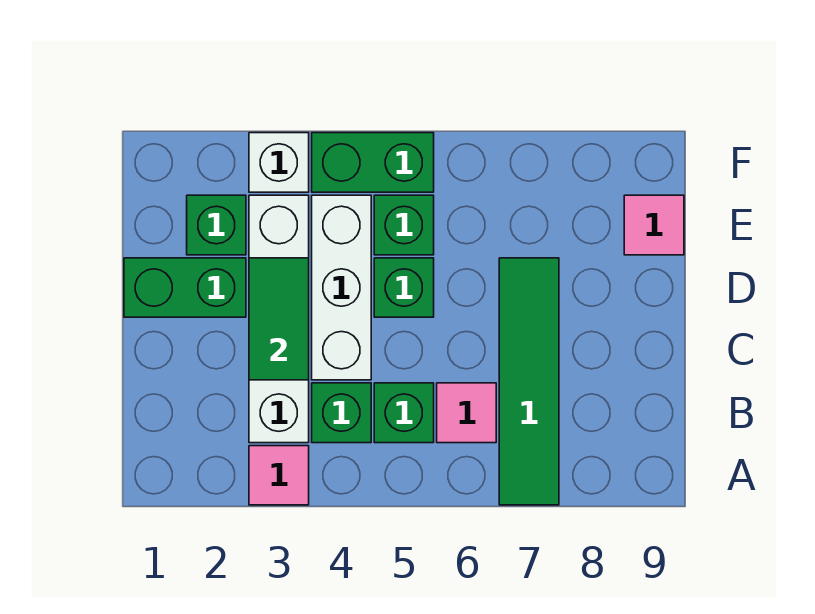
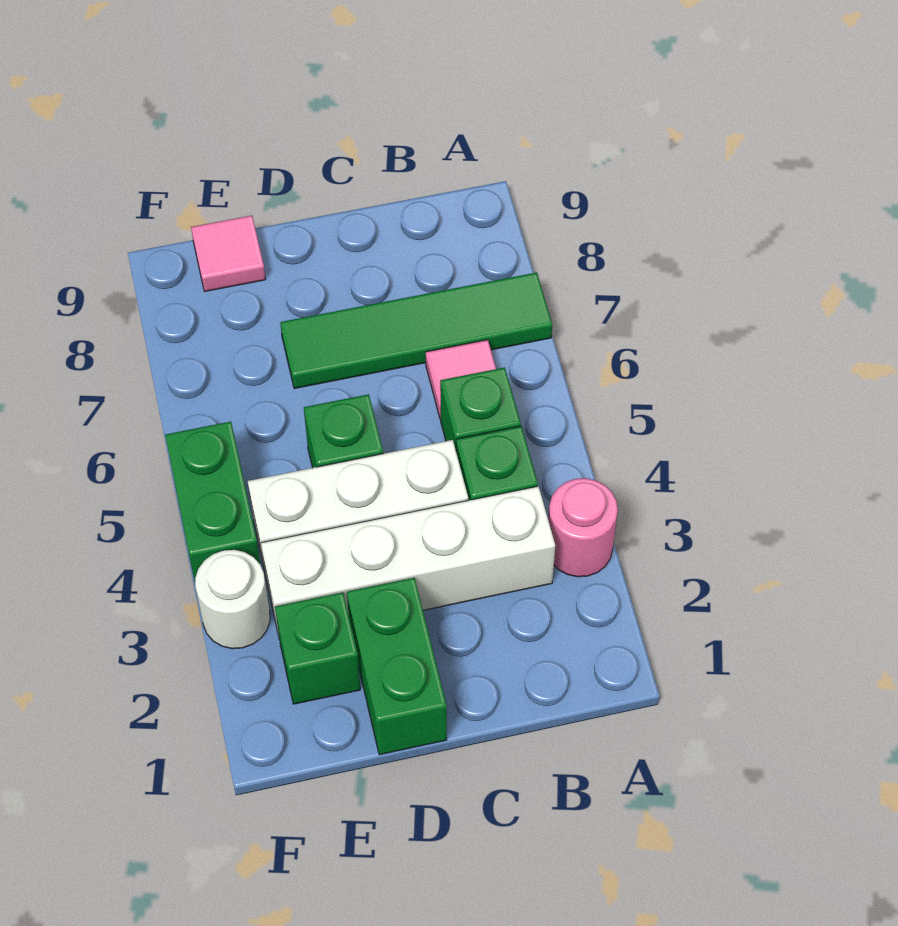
pink 1x1 tile [249,446,309,505] -> pink 1x1 round brick [548,478,618,577]
green 1x2 tile [249,258,309,380] -> none
green 1x1 brick [374,195,434,255] -> none
white 1x1 brick [249,133,309,192] -> white 1x1 round brick [195,550,270,649]

